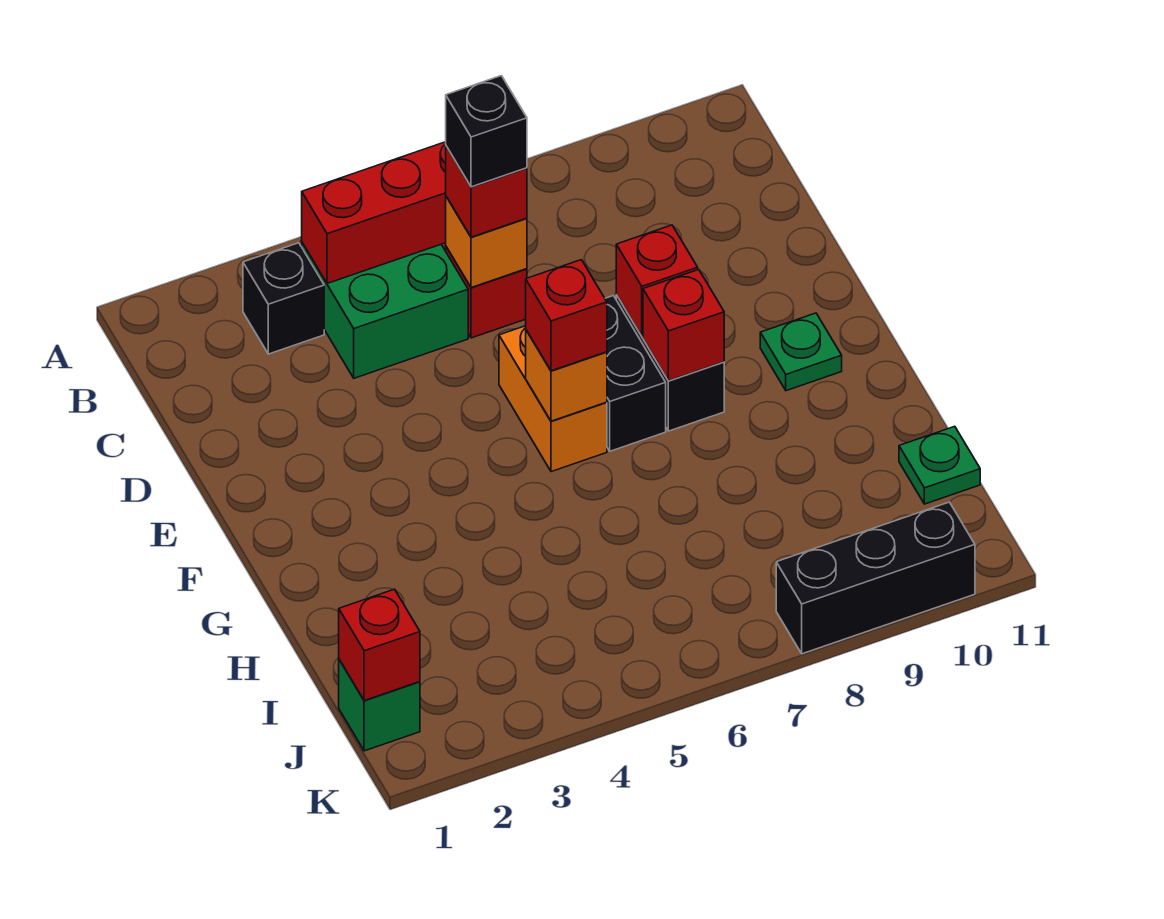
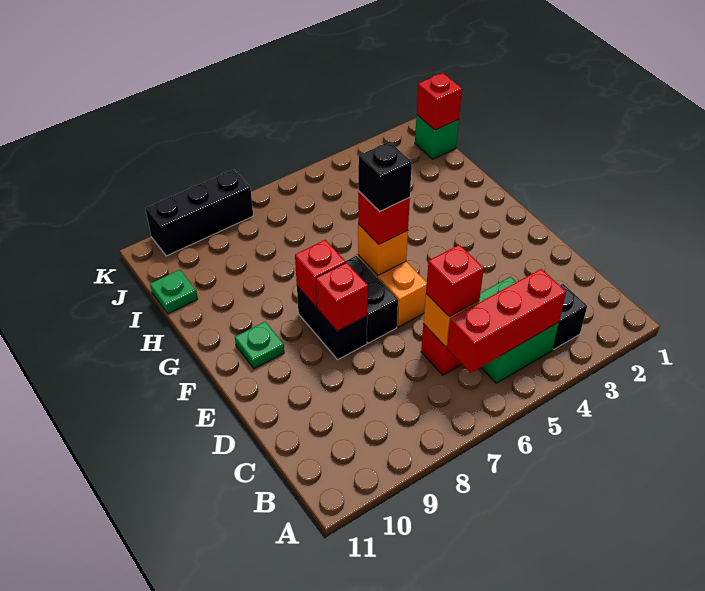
black 1x1 brick [446,76,527,187] -> black 1x1 brick moved to [358,141,412,211]

